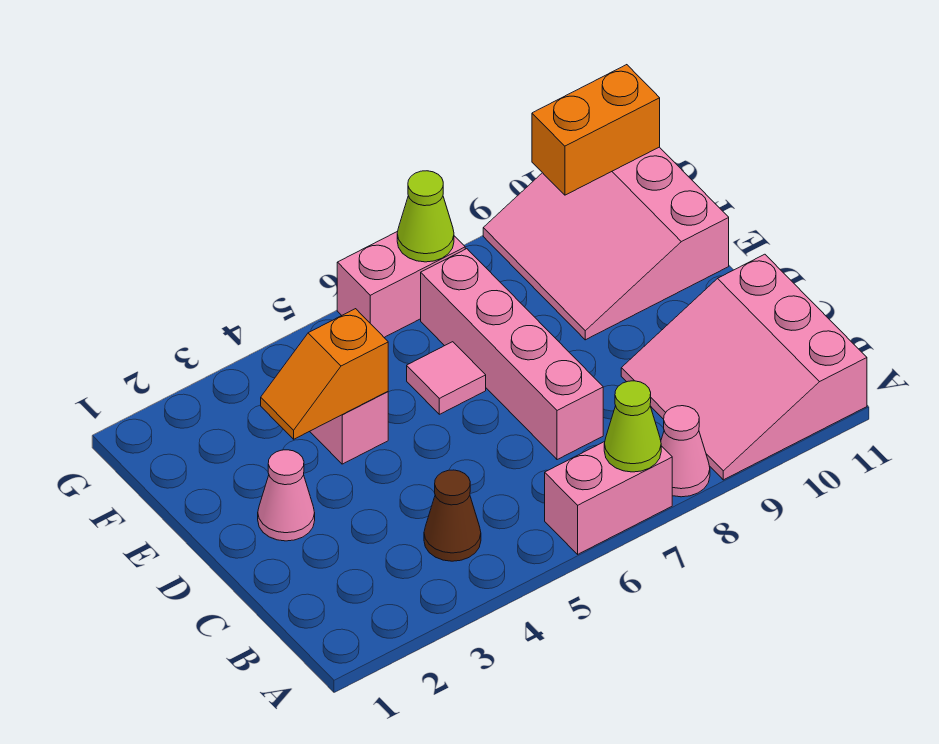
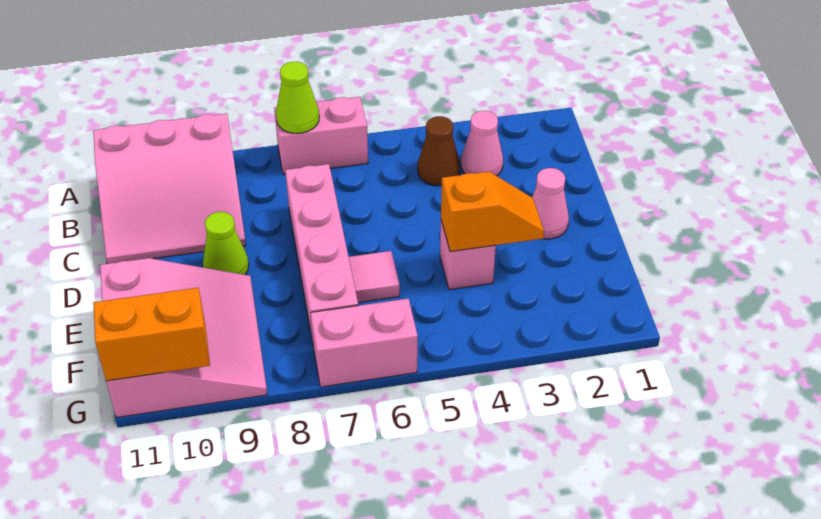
pink 1x1 cone [661,406,710,497] -> pink 1x1 cone moved to [461,111,503,176]
pink 3x3 slope [621,254,867,480] -> pink 3x3 slope turned to [93,113,246,264]
lime 1x1 cone [397,171,454,262] -> lime 1x1 cone moved to [203,212,249,275]

